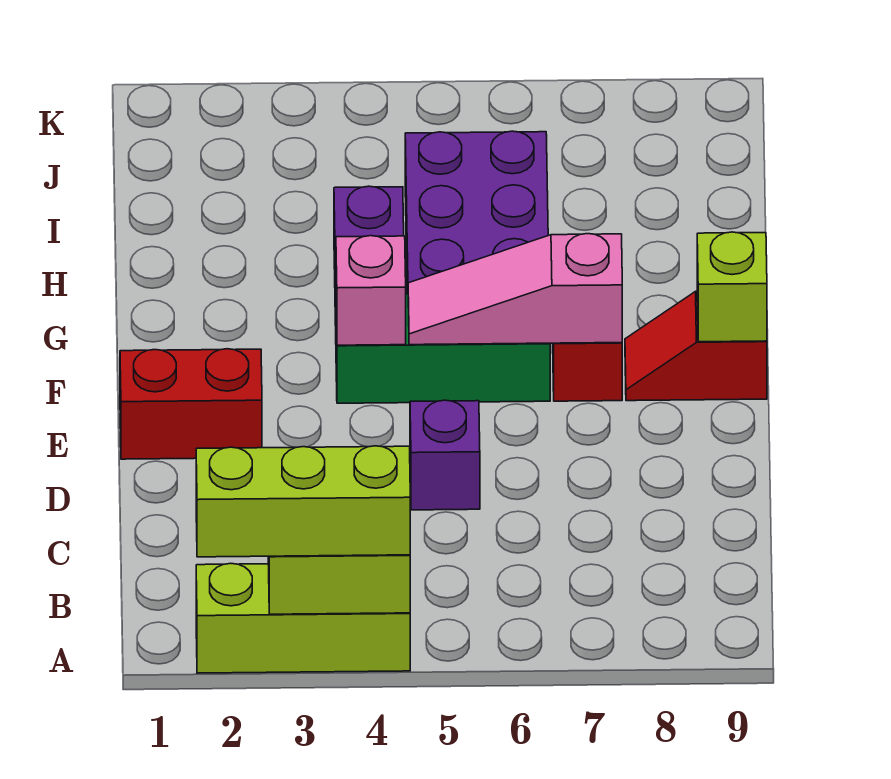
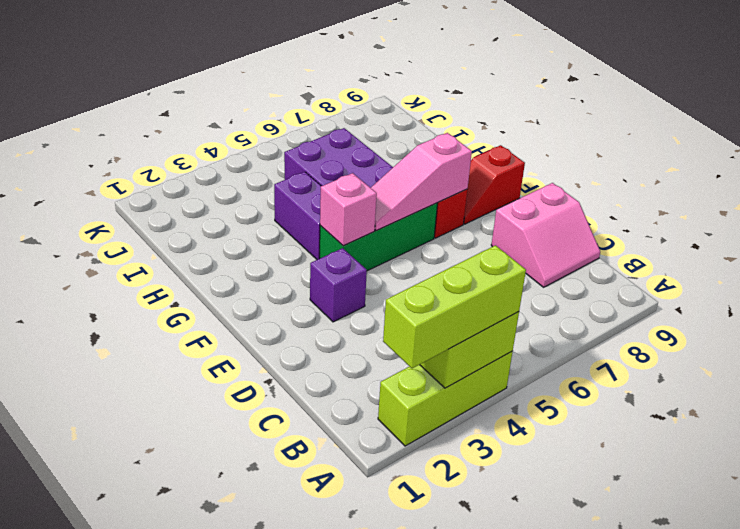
none -> pink 2x2 slope [491,183,600,287]
purple 1x1 brick [410,400,480,510] -> purple 1x1 brick moved to [310,248,367,322]
red 1x2 brick [120,349,262,459] -> none
lime 1x1 brick [697,232,767,342] -> none

